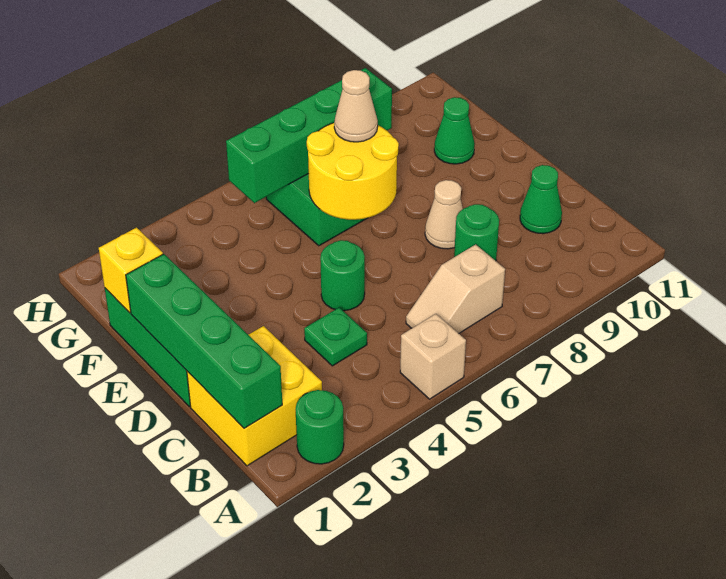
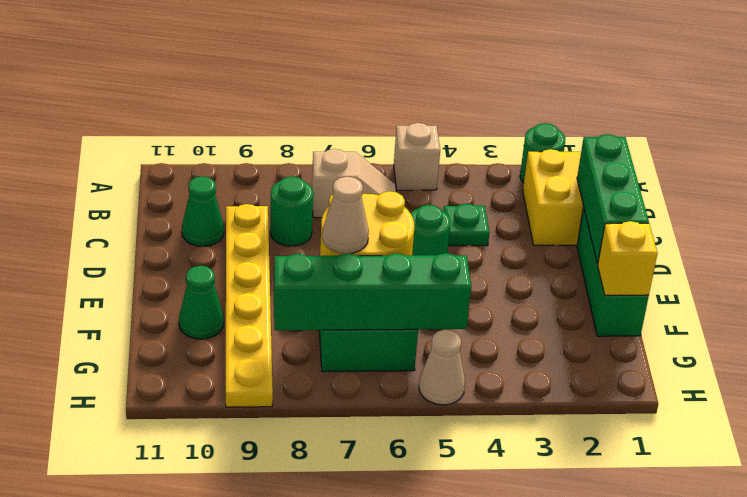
green 1x4 brick [126,254,282,428] -> green 1x3 brick [577,134,649,264]
none -> yellow 1x6 plate [226,204,273,407]
tan 1x1 cone [425,180,463,249] -> tan 1x1 cone moved to [419,330,465,405]

